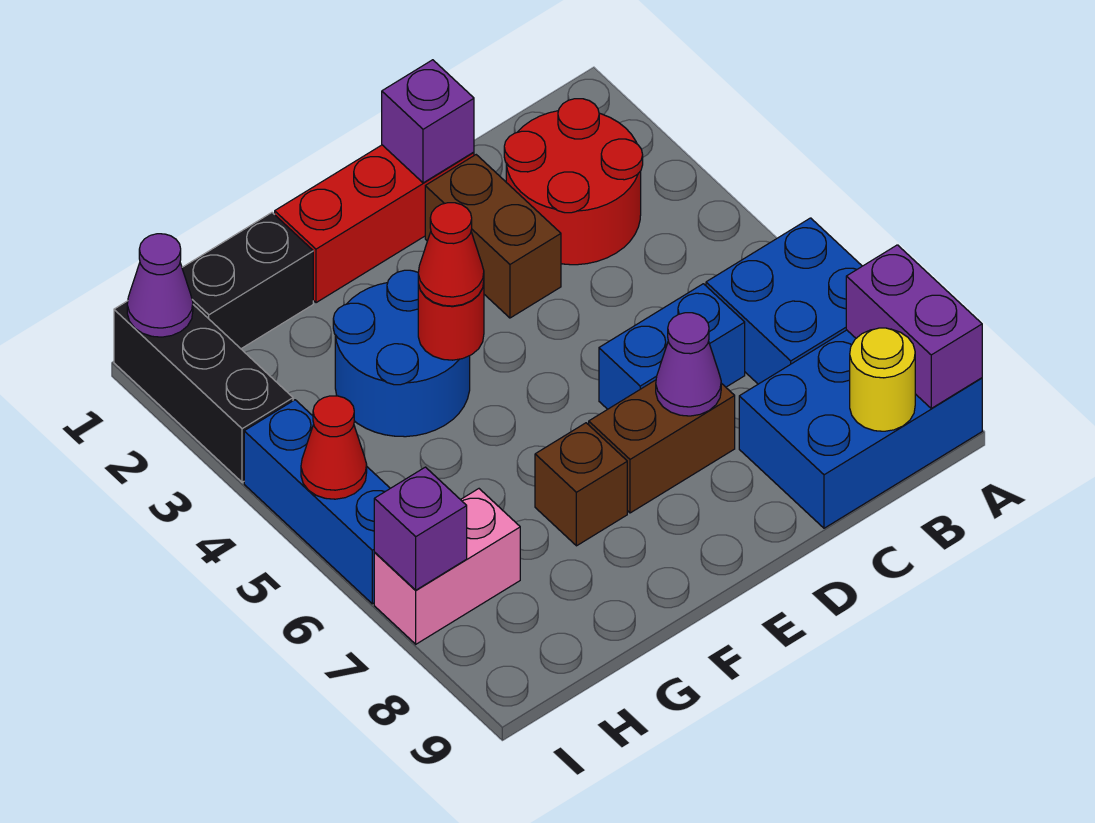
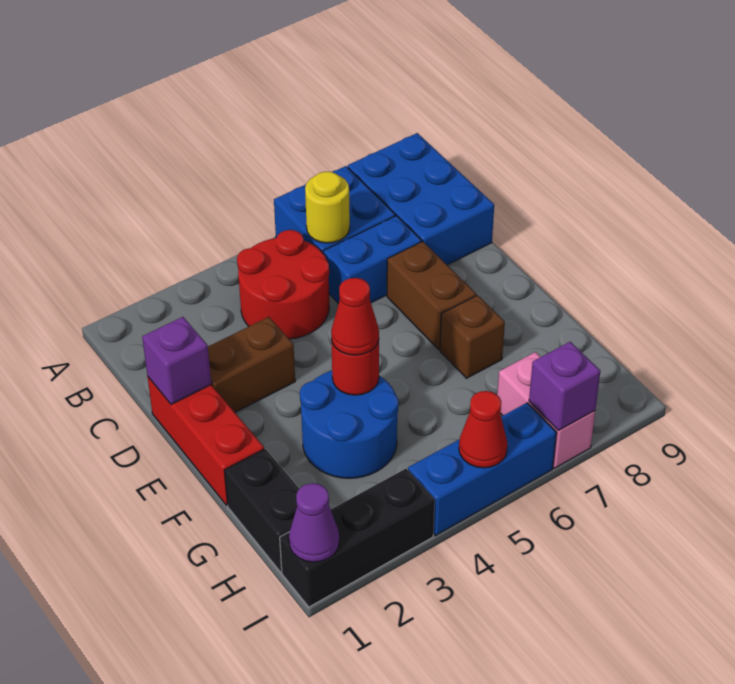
purple 1x2 brick [846,245,982,408] -> none
red 2x2 round brick [504,99,643,265] -> red 2x2 round brick moved to [237,230,329,339]
yellow 1x1 round brick [850,328,915,431] -> yellow 1x1 round brick moved to [305,172,350,243]
blue 1x2 brick [599,284,745,409] -> blue 1x2 brick turned to [323,216,422,304]
purple 1x1 cone [656,313,721,416] -> none

